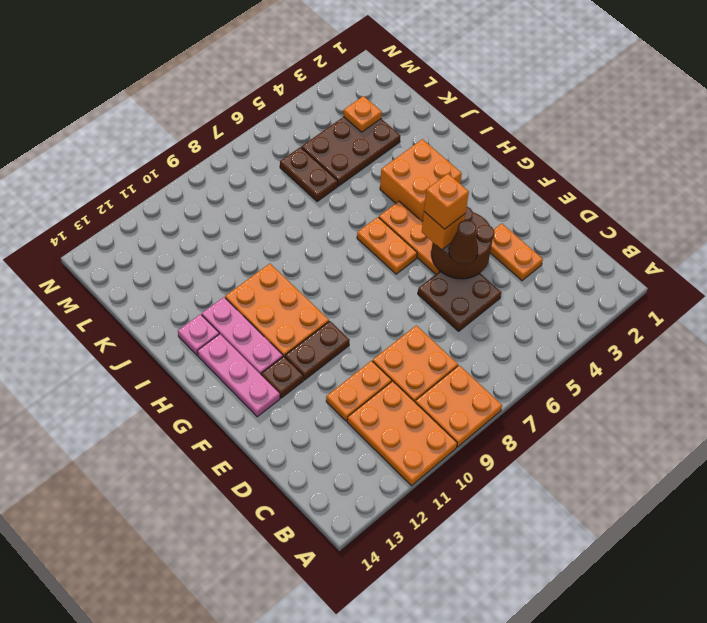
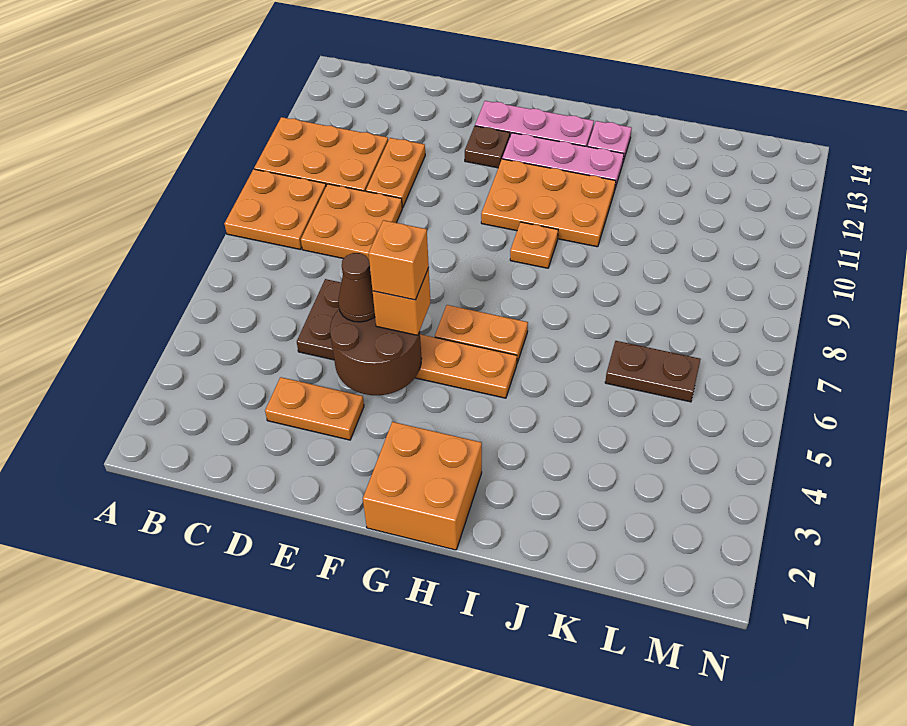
brown 1x2 plate [285,321,350,380] -> none
orange 2x2 brick [380,139,462,221] -> orange 2x2 brick moved to [363,422,482,550]
brown 2x3 plate [301,117,400,186] -> none
orange 1x1 plate [344,96,382,132] -> orange 1x1 plate moved to [510,222,558,268]

